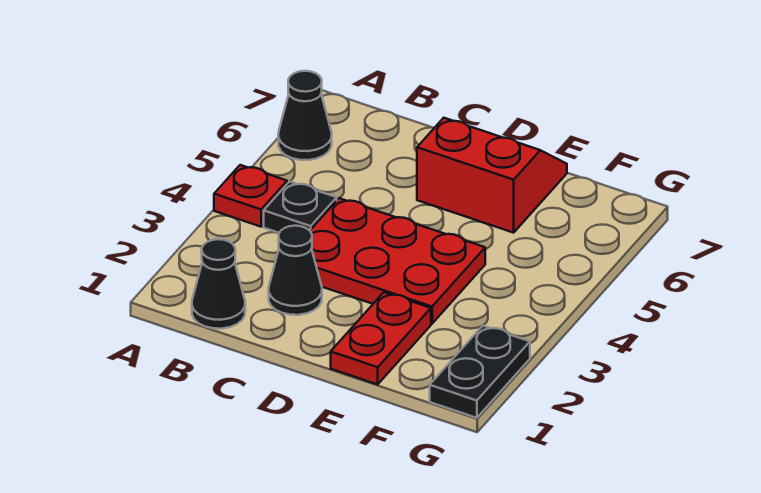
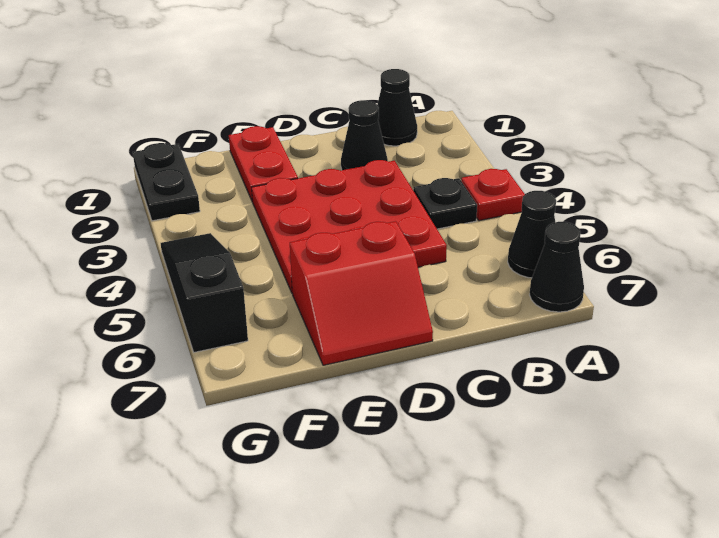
none -> black 1x1 cone [530,222,584,312]
red 2x3 plate [310,198,485,324] -> red 3x3 plate [252,160,447,292]
none -> black 1x3 slope [161,233,248,352]

